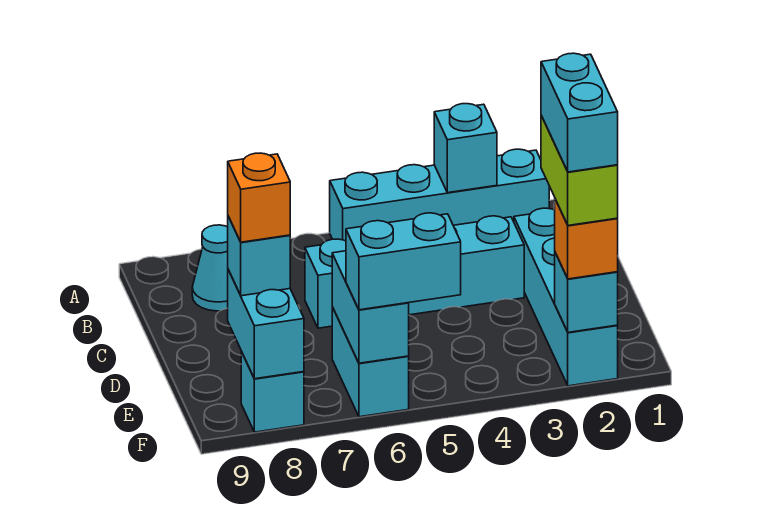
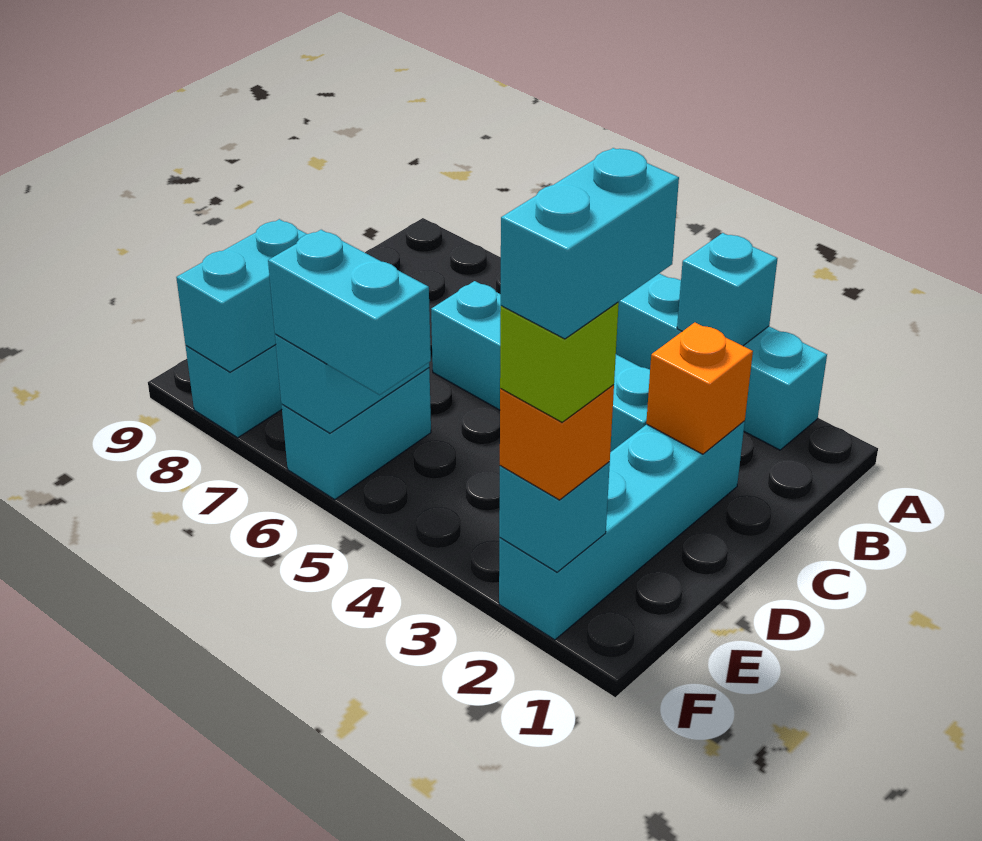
cyan 1x1 cone [192,225,228,311] -> none
lime 1x2 brick [541,116,618,225] -> lime 1x1 brick [500,302,619,422]
cyan 1x1 brick [228,216,290,296] -> none
orange 1x1 brick [228,153,290,242] -> orange 1x1 brick moved to [646,323,753,454]

